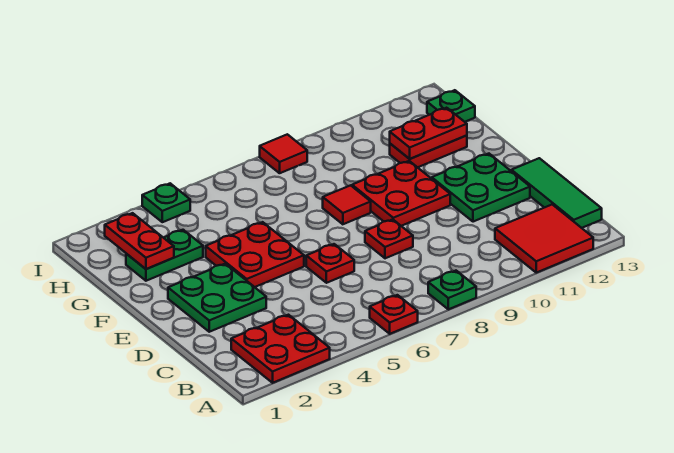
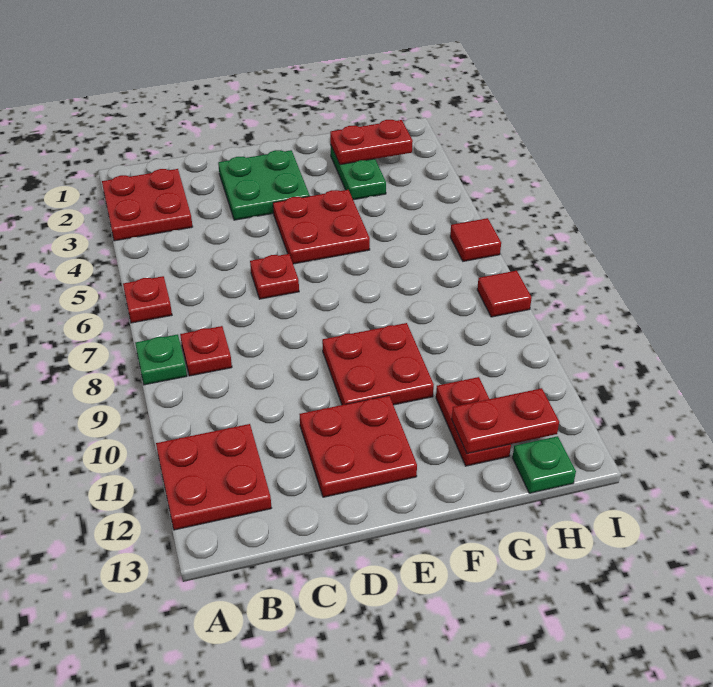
red 2x2 tile [495,205,593,273] -> red 2x2 plate [156,424,271,530]
green 1x3 tile [511,158,602,228] -> none
red 1x1 plate [365,219,413,258] -> red 1x1 plate moved to [180,326,232,376]
green 2x2 plate [432,154,530,222] -> red 2x2 plate [300,396,417,497]
red 1x1 tile [323,185,371,224] -> red 1x1 tile moved to [450,218,501,261]
red 1x2 plate [390,108,467,159] -> red 1x2 plate turned to [452,388,559,454]
green 1x1 plate [142,183,190,222] -> none

